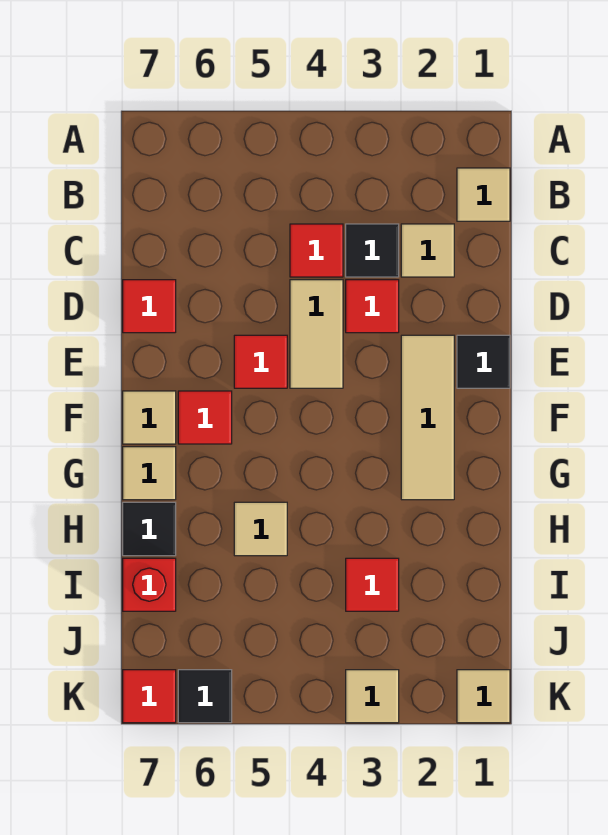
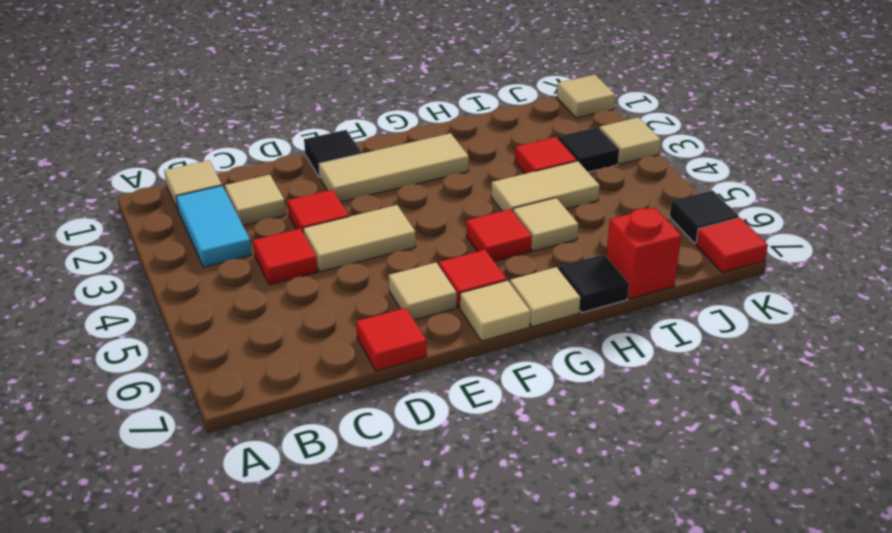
none -> cyan 1x2 tile [176,186,252,267]
black 1x1 tile [346,224,399,277] -> black 1x1 tile moved to [558,127,619,172]
red 1x1 tile [234,335,287,388] -> red 1x1 tile moved to [466,209,532,262]
none -> tan 1x1 tile [389,263,457,320]
none -> tan 1x2 tile [491,161,600,211]

